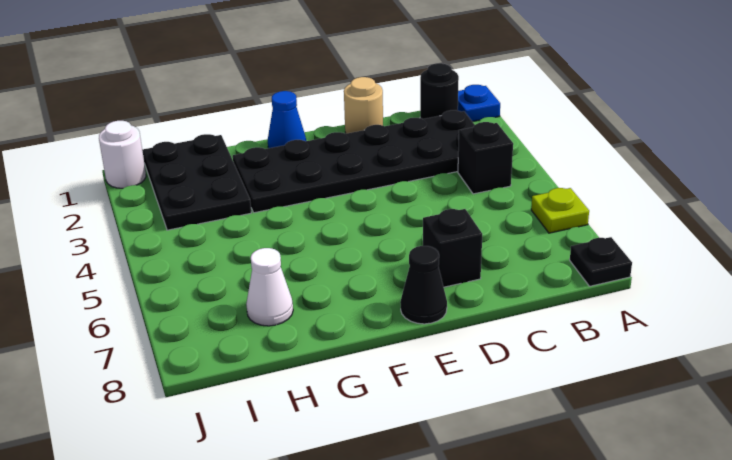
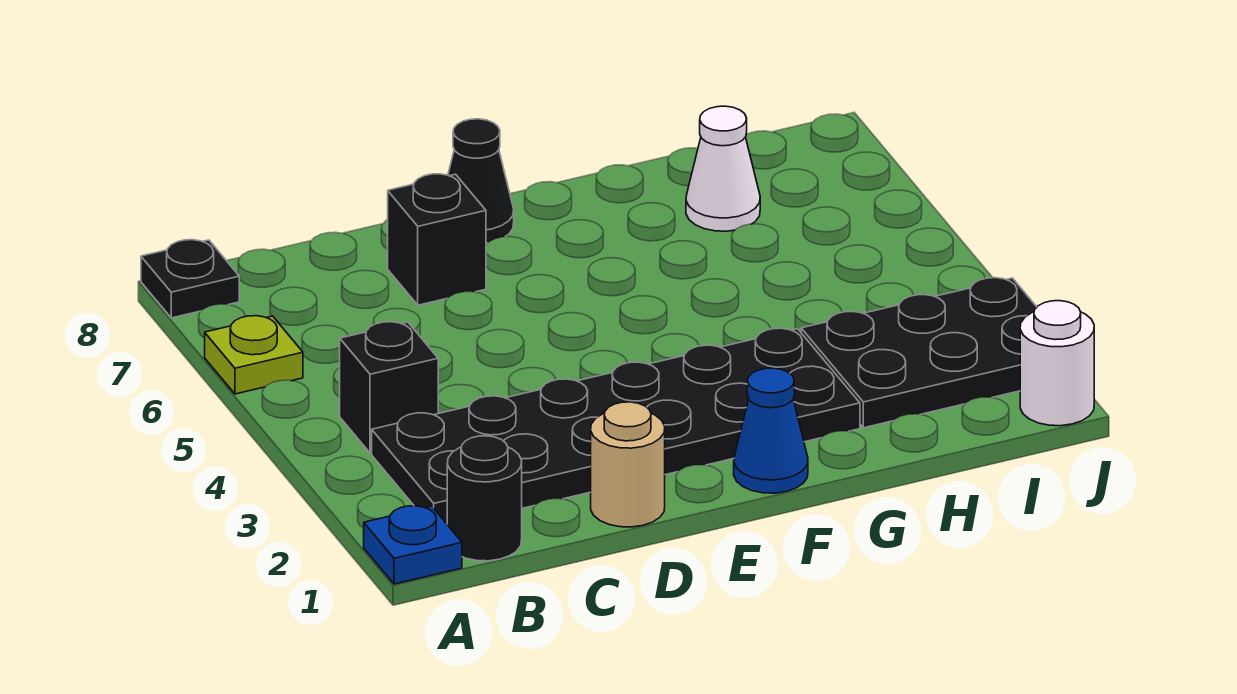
black 2x3 plate [142,134,251,230] -> black 2x3 plate turned to [801,278,1037,428]

